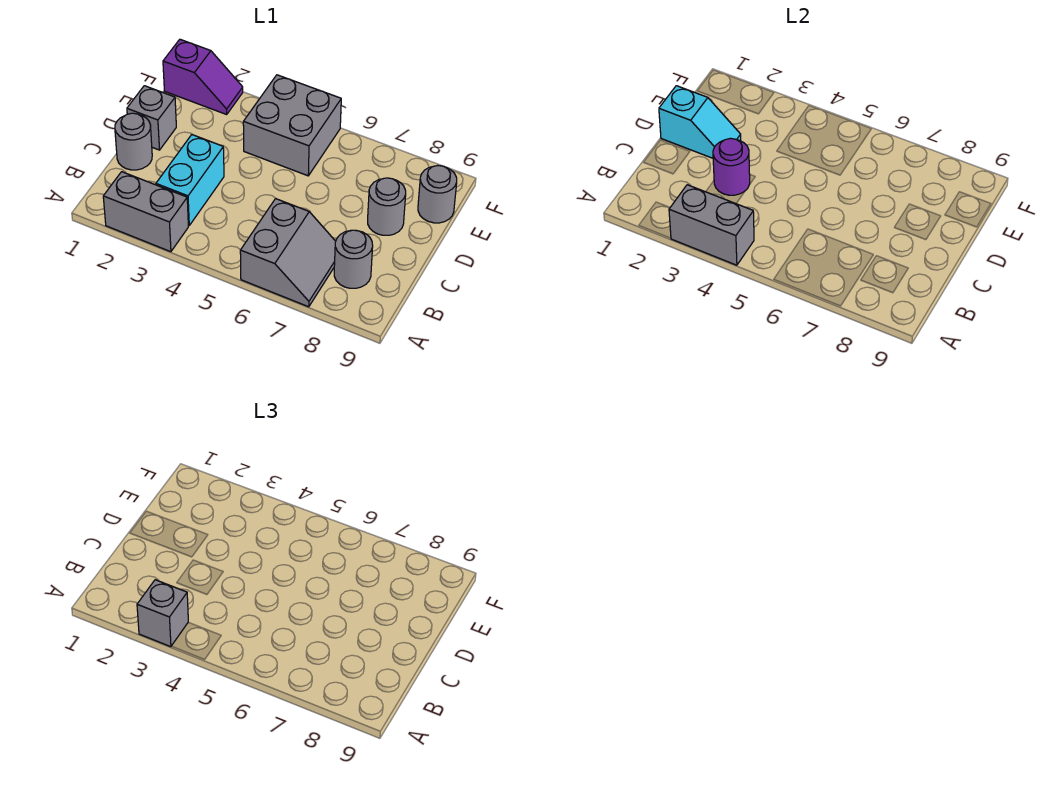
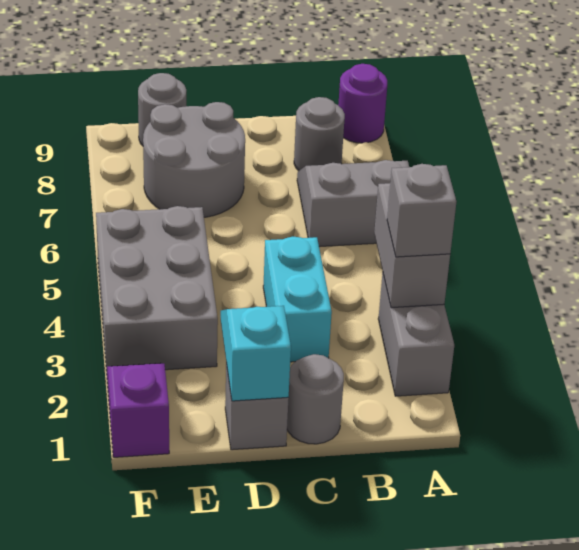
cyan 1x2 brick [156,135,224,226] -> cyan 1x2 brick turned to [263,237,332,362]
purple 1x1 round brick [713,138,750,195] -> purple 1x1 round brick moved to [338,64,387,143]
grey 1x1 round brick [368,178,406,235] -> grey 2x2 round brick [143,102,245,217]
grey 2x2 brick [243,75,341,176] -> grey 2x3 brick [96,206,218,371]

